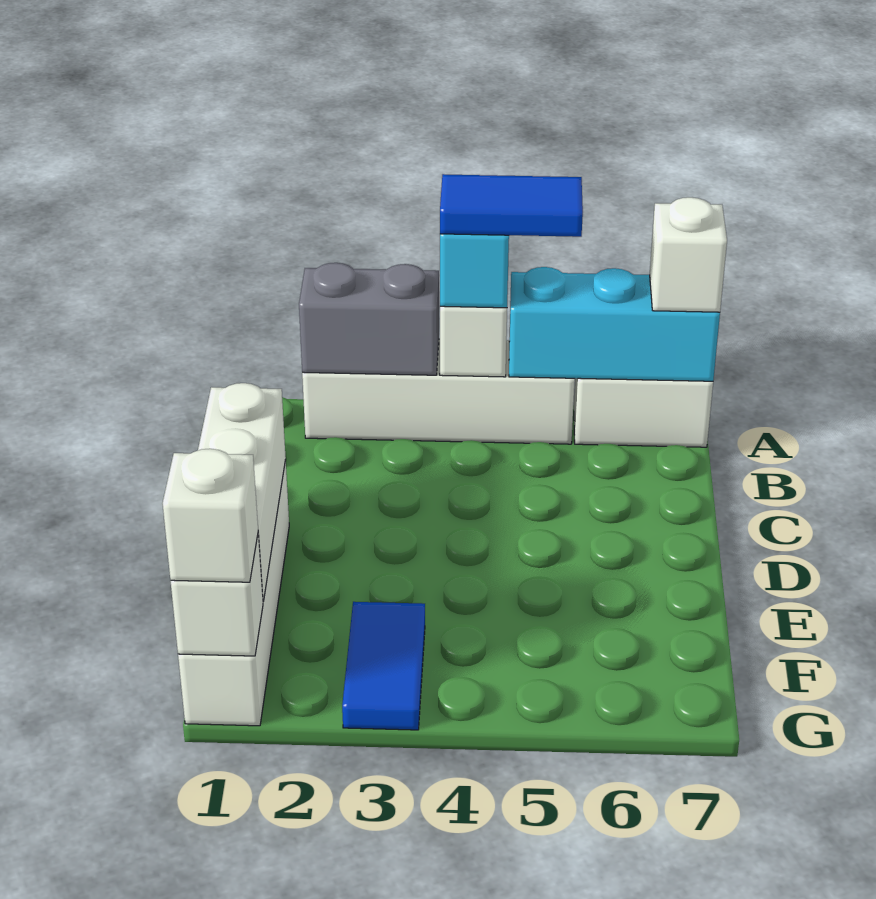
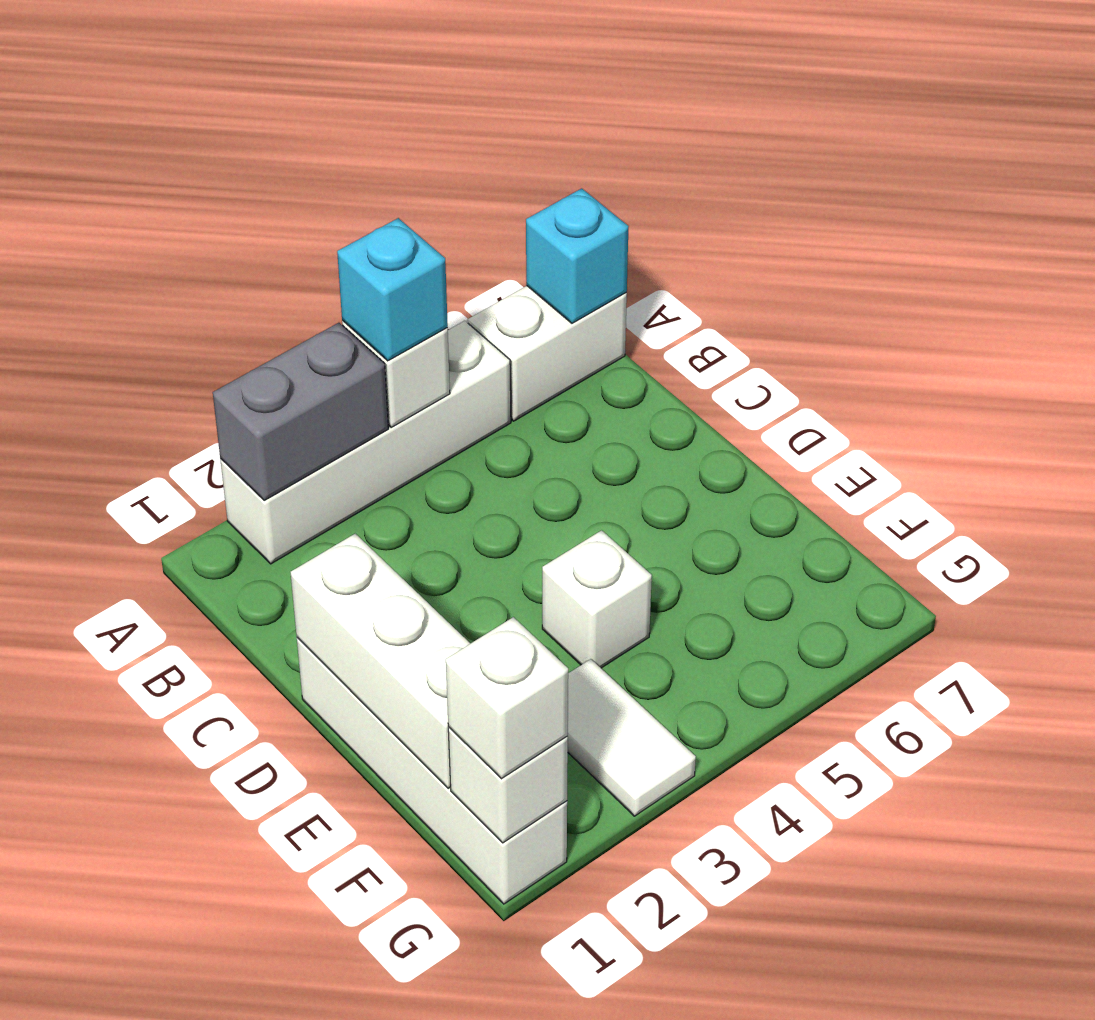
blue 1x2 tile [440,174,583,237] -> none
cyan 1x3 brick [509,267,720,381] -> cyan 1x1 brick [526,188,629,323]
white 1x1 brick [650,197,727,312] -> white 1x1 brick moved to [542,530,652,668]
blue 1x2 tile [342,602,425,730] -> white 1x2 tile [567,659,696,816]

